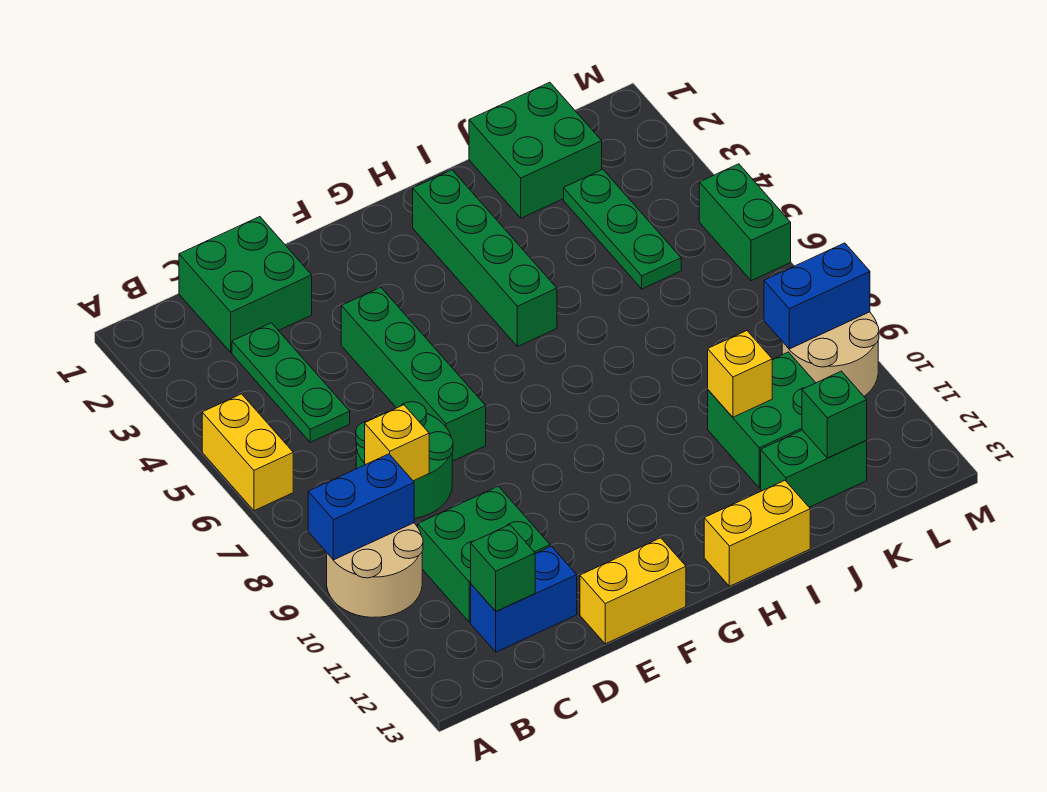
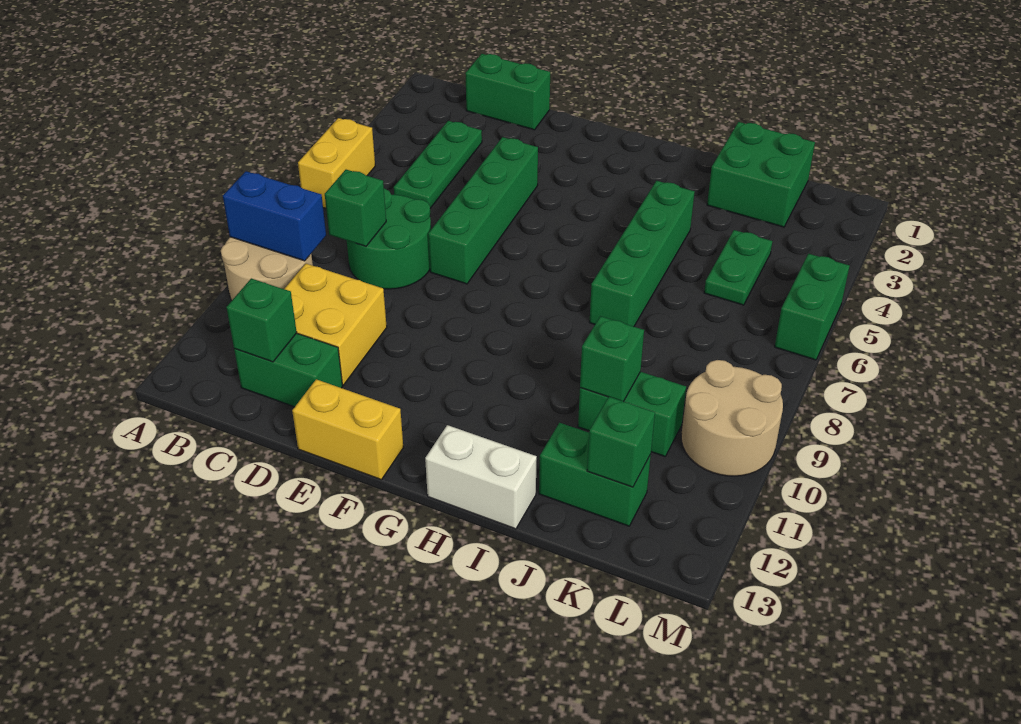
green 2x2 brick [179,217,312,352] -> green 1x2 brick [465,54,550,130]
yellow 1x1 brick [365,405,429,481] -> green 1x1 brick [325,170,386,246]
green 2x2 brick [418,486,550,622] -> yellow 2x2 brick [285,264,387,385]
blue 1x2 brick [471,546,577,652] -> green 1x2 brick [234,333,343,407]
green 1x4 brick [413,170,557,347] -> green 1x4 brick moved to [589,181,695,326]
yellow 1x2 brick [704,481,810,586] -> white 1x2 brick [425,425,537,529]
green 2x2 brick [708,352,815,488] -> green 1x2 brick [578,372,686,456]
yellow 1x1 brick [708,331,773,417] -> green 1x1 brick [580,316,644,401]
green 1x3 plate [564,170,681,289] -> green 1x2 plate [704,230,772,305]
blue 1x2 brick [764,243,870,349] -> none

